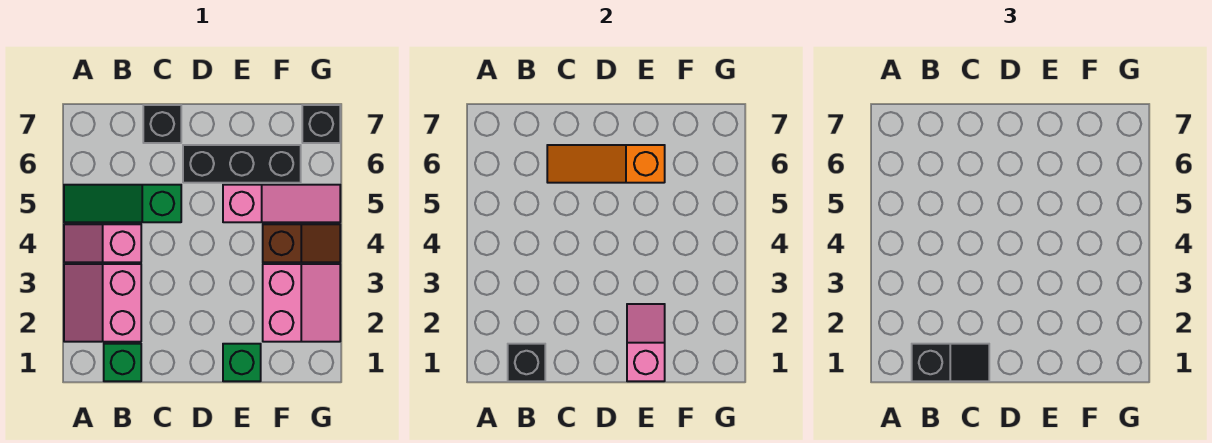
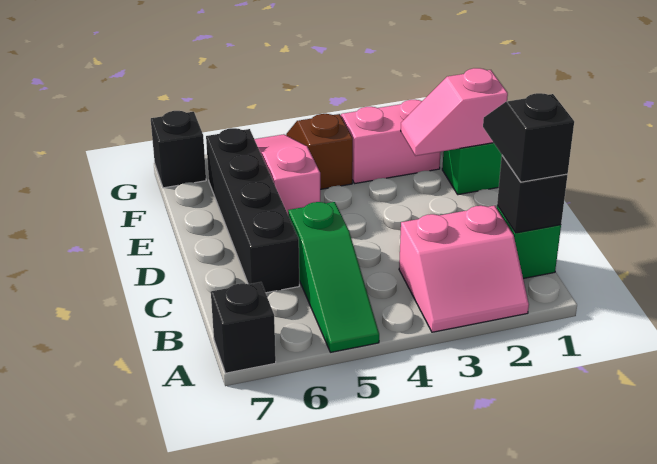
pink 1x2 slope [64,224,141,262] -> none
orange 1x3 slope [547,145,665,183] -> none
black 1x1 brick [143,105,181,143] -> black 1x1 brick moved to [211,282,276,373]
black 1x3 brick [183,145,301,183] -> black 1x4 brick [206,128,299,293]

